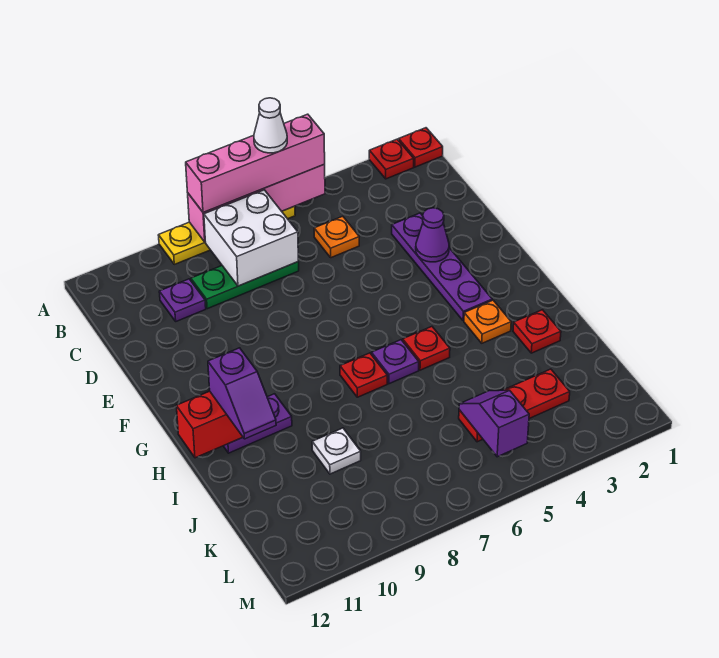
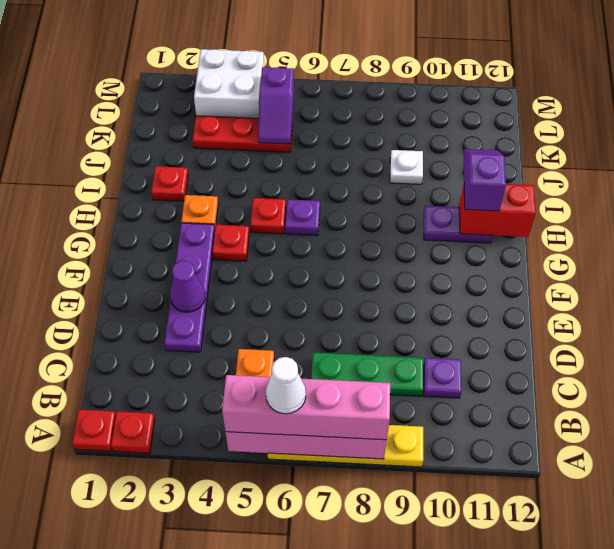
white 2x2 brick [204,190,298,286] -> white 2x2 brick moved to [194,49,264,118]
red 1x1 plate [340,353,387,397] -> red 1x1 plate moved to [213,225,249,261]

